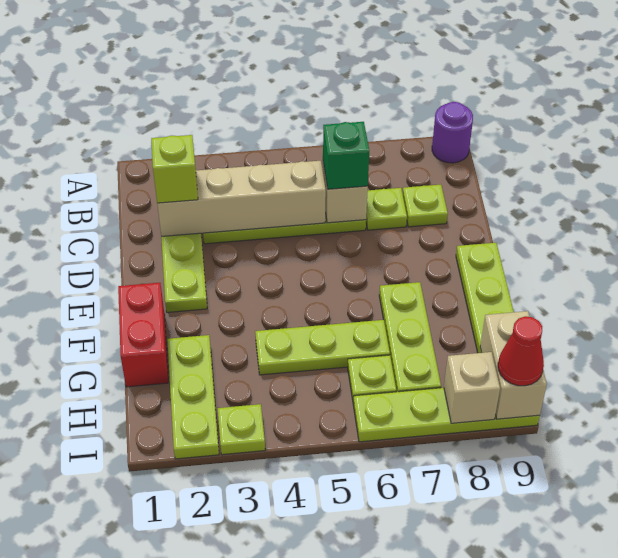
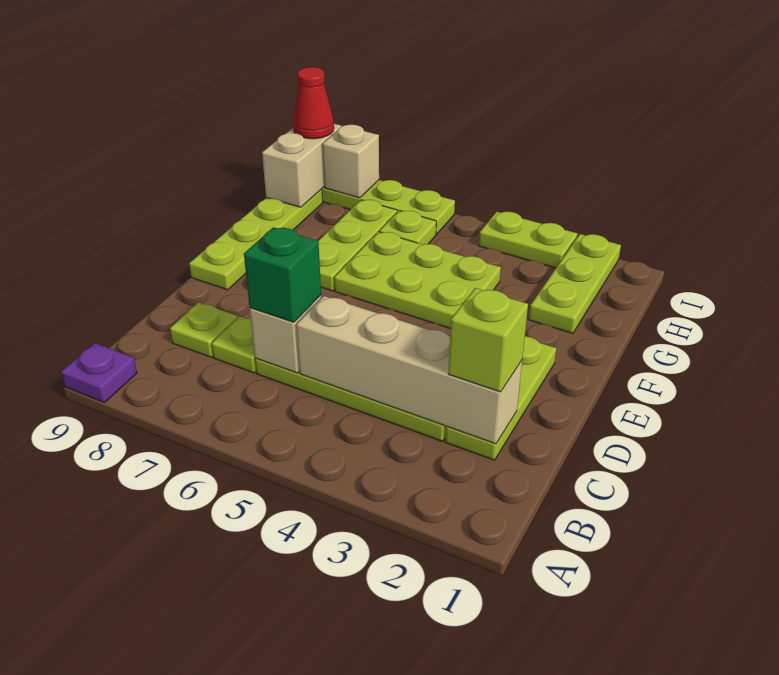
purple 1x1 round brick [432,102,473,163] -> purple 1x1 plate [61,343,137,403]
red 1x2 brick [118,283,168,387] -> none
lime 1x3 plate [255,320,390,375] -> lime 2x3 plate [334,232,501,329]
lime 1x1 plate [218,404,265,455] -> lime 1x2 plate [479,212,578,268]

